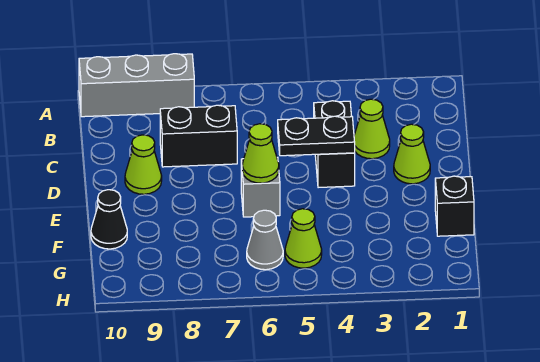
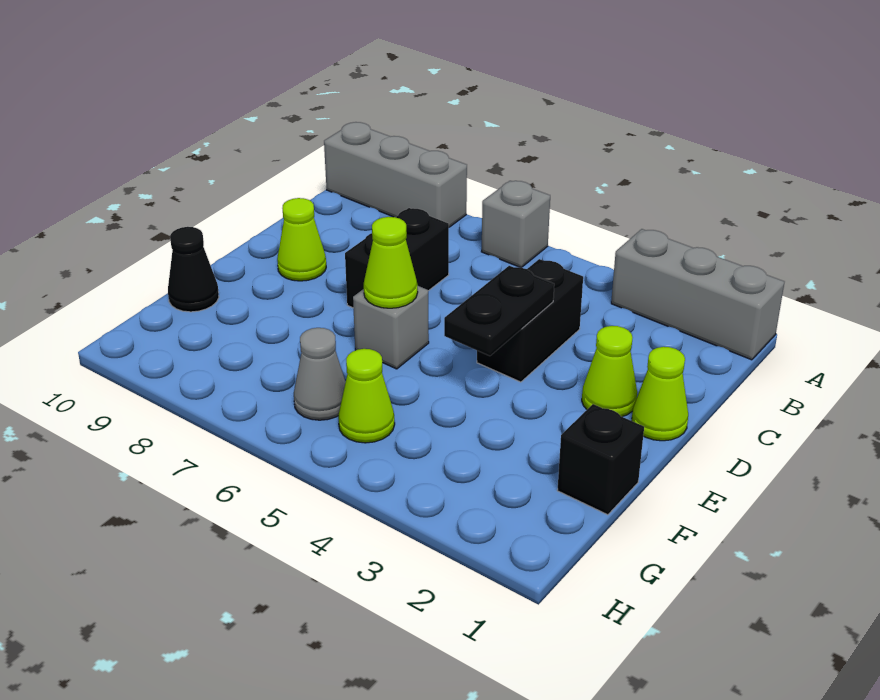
none -> grey 1x3 brick [611,229,784,360]
none -> grey 1x1 brick [481,181,550,268]
lime 1x1 cone [354,99,390,159] -> lime 1x1 cone moved to [632,347,688,441]
black 1x2 brick [160,105,237,167] -> black 1x2 brick turned to [345,208,449,308]
black 1x2 plate [278,116,355,156] -> black 1x2 plate turned to [444,266,554,356]

